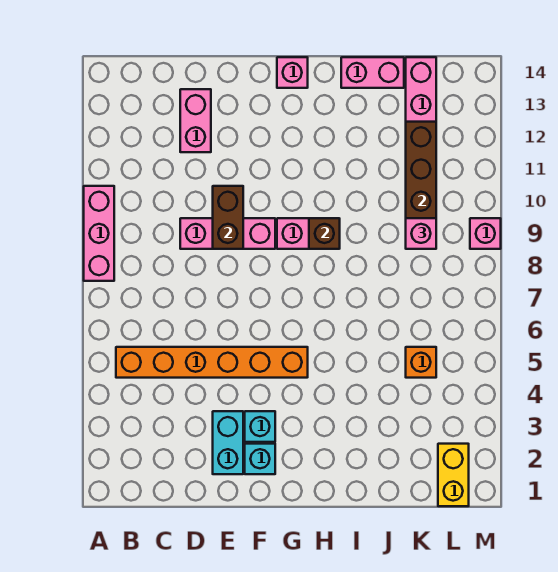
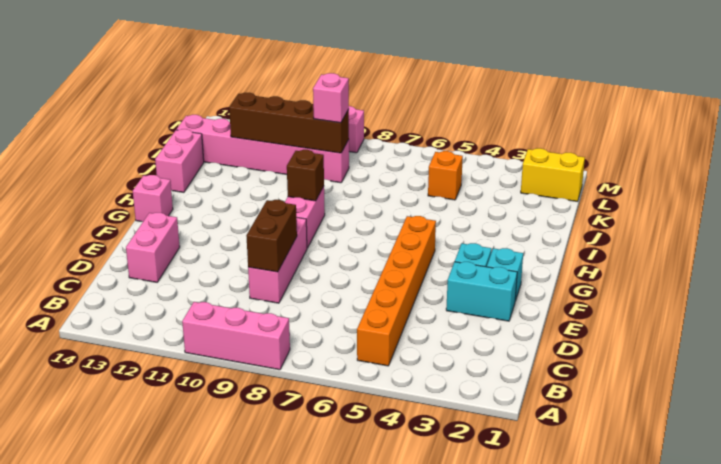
pink 1x2 brick [180,89,211,152] -> pink 1x2 brick turned to [126,213,180,282]
brown 1x2 brick [213,186,243,249] -> brown 1x2 brick turned to [246,200,297,272]

